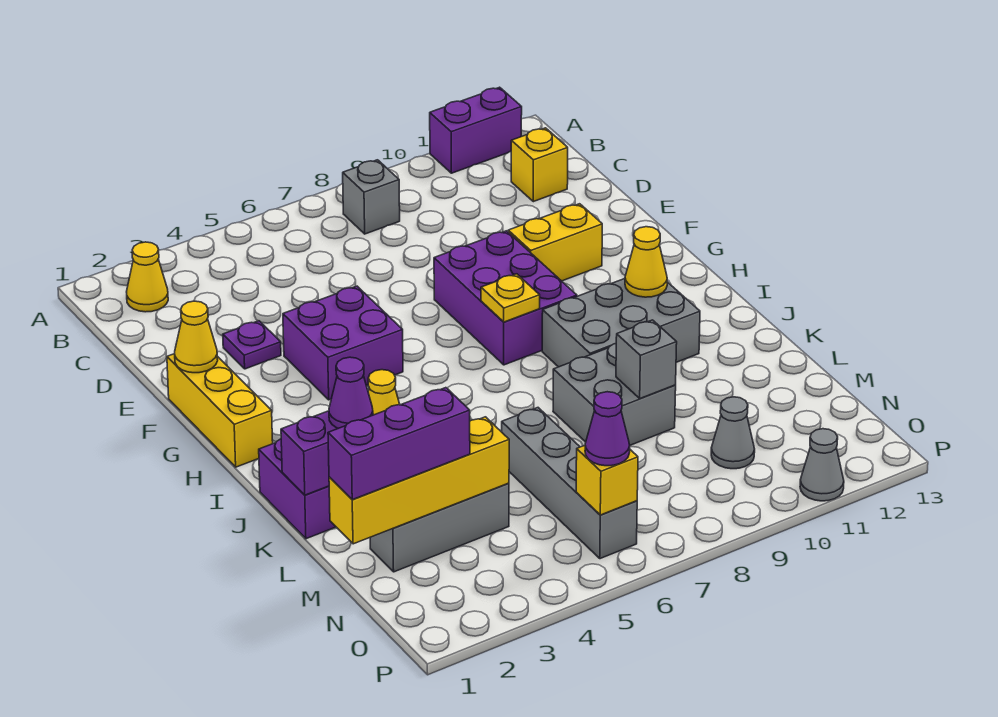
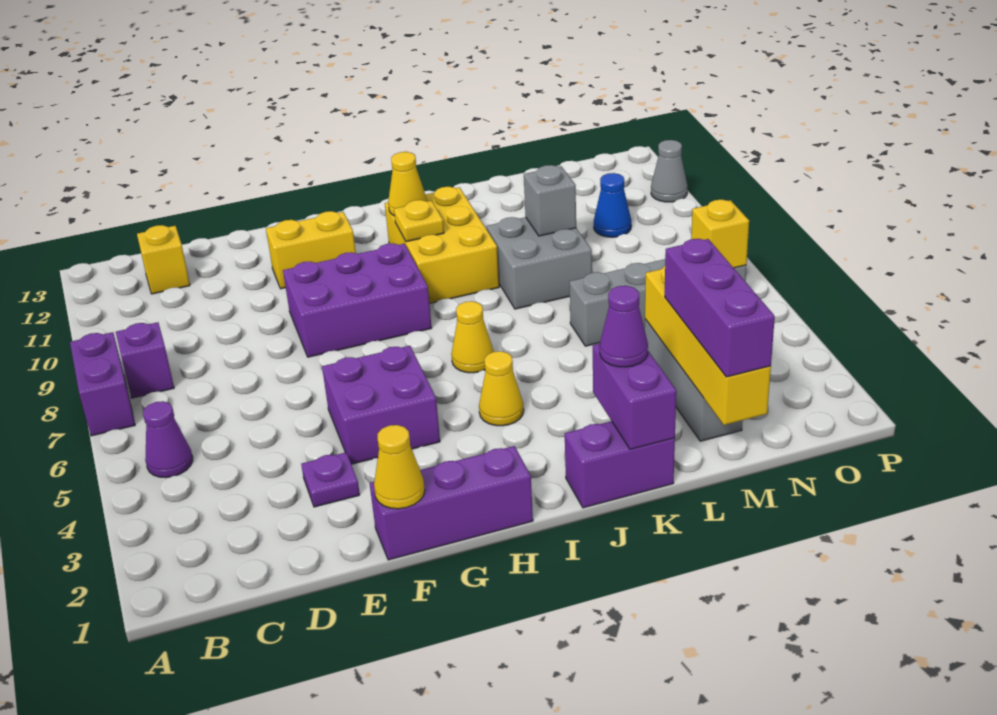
purple 1x2 brick [430,87,522,173] -> purple 1x2 brick moved to [70,332,135,436]
yellow 1x1 cone [127,242,168,312] -> yellow 1x1 cone moved to [451,301,494,373]
grey 1x1 brick [343,160,400,234] -> purple 1x1 brick [116,322,174,398]
yellow 1x3 brick [167,354,273,467] -> purple 1x3 brick [370,446,533,560]
yellow 1x2 brick [508,204,602,281] -> yellow 1x2 brick turned to [266,211,356,289]
yellow 1x1 plate [481,274,540,322] -> yellow 1x1 plate moved to [394,200,444,242]
grey 2x3 brick [542,279,700,367] -> yellow 2x3 brick [385,187,499,304]
grey 1x1 cone [711,397,755,469] -> blue 1x1 cone [594,173,631,237]
purple 1x1 cone [585,392,630,466] -> purple 1x1 cone moved to [143,401,193,478]

